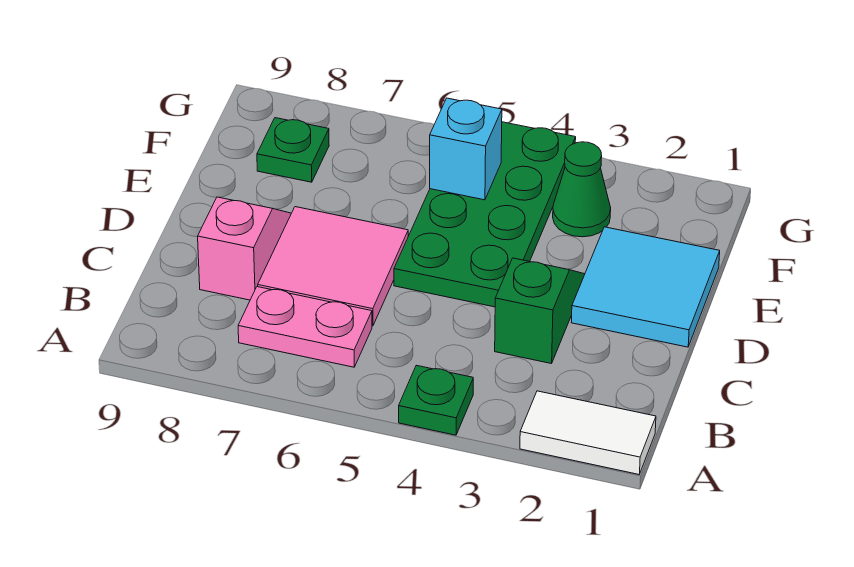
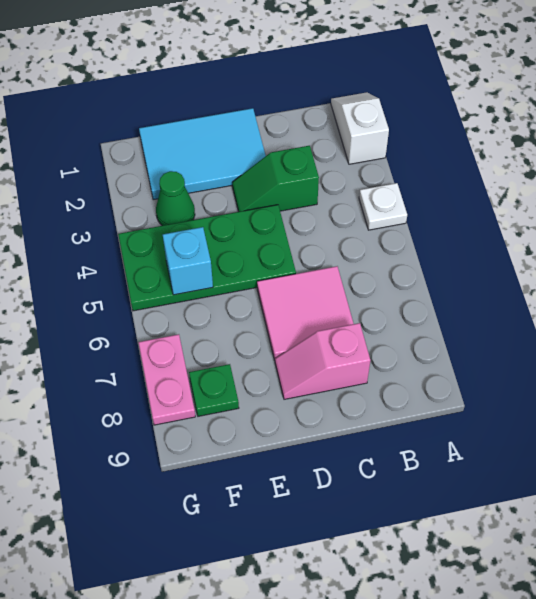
white 1x2 tile [520,391,656,474] -> white 1x2 slope [331,92,389,164]
green 1x1 plate [399,365,473,435] -> white 1x1 plate [359,183,407,230]
pink 1x2 plate [238,287,372,367] -> pink 1x2 plate moved to [138,334,195,425]
cyan 2x2 tile [571,227,720,347] -> cyan 2x3 tile [139,108,266,200]

